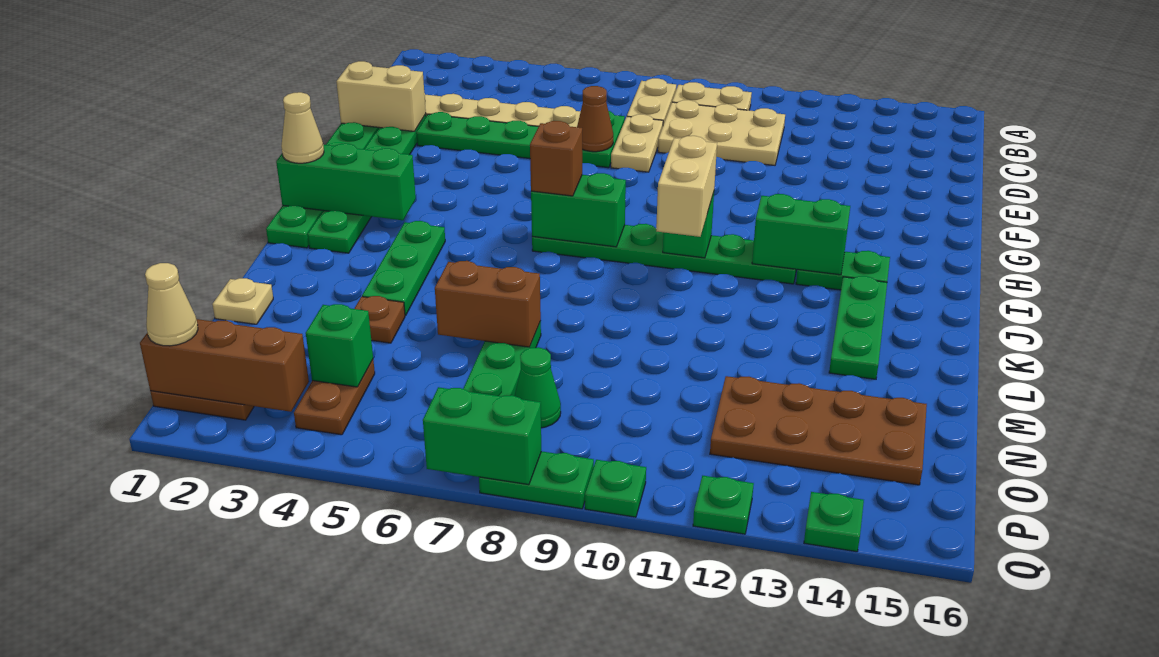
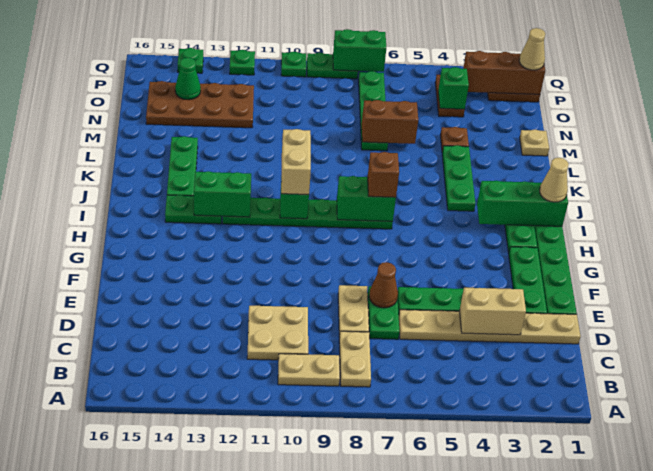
tan 2x3 plate [658,100,785,165] -> tan 2x2 plate [247,306,308,360]
tan 1x2 brick [336,61,426,131] -> tan 1x2 brick moved to [460,288,526,335]
green 1x1 cone [515,347,561,428] -> green 1x1 cone moved to [175,58,201,100]

